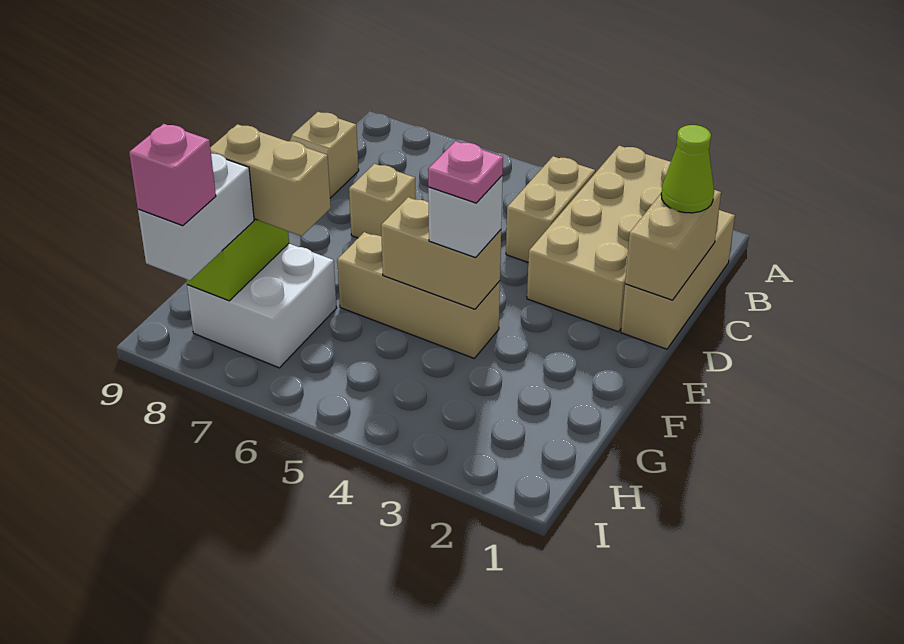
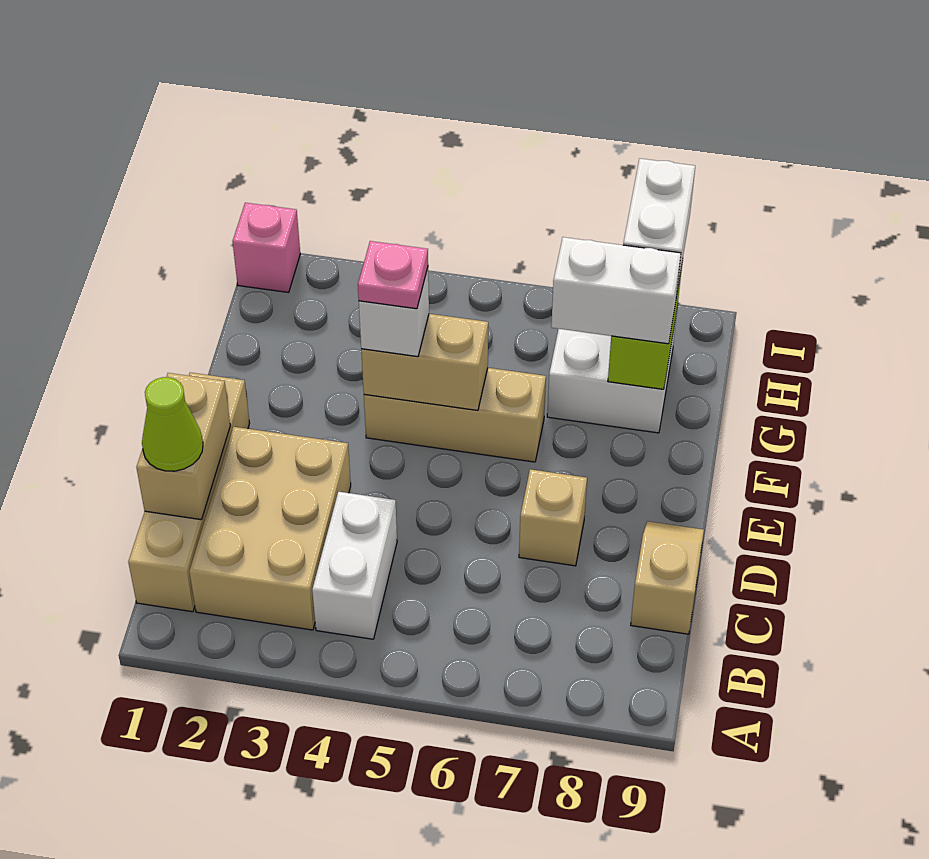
tan 2x4 brick [527,146,671,332] -> tan 2x3 brick [189,427,351,630]
tan 1x3 brick [621,210,735,349] -> tan 1x4 brick [128,373,250,612]
tan 1x2 brick [506,156,595,262] -> white 1x2 brick [312,492,397,639]
tan 1x2 brick [210,124,331,236] -> white 1x2 brick [551,237,681,344]
pink 1x1 brick [129,124,216,226] -> pink 1x1 brick moved to [233,203,300,292]

